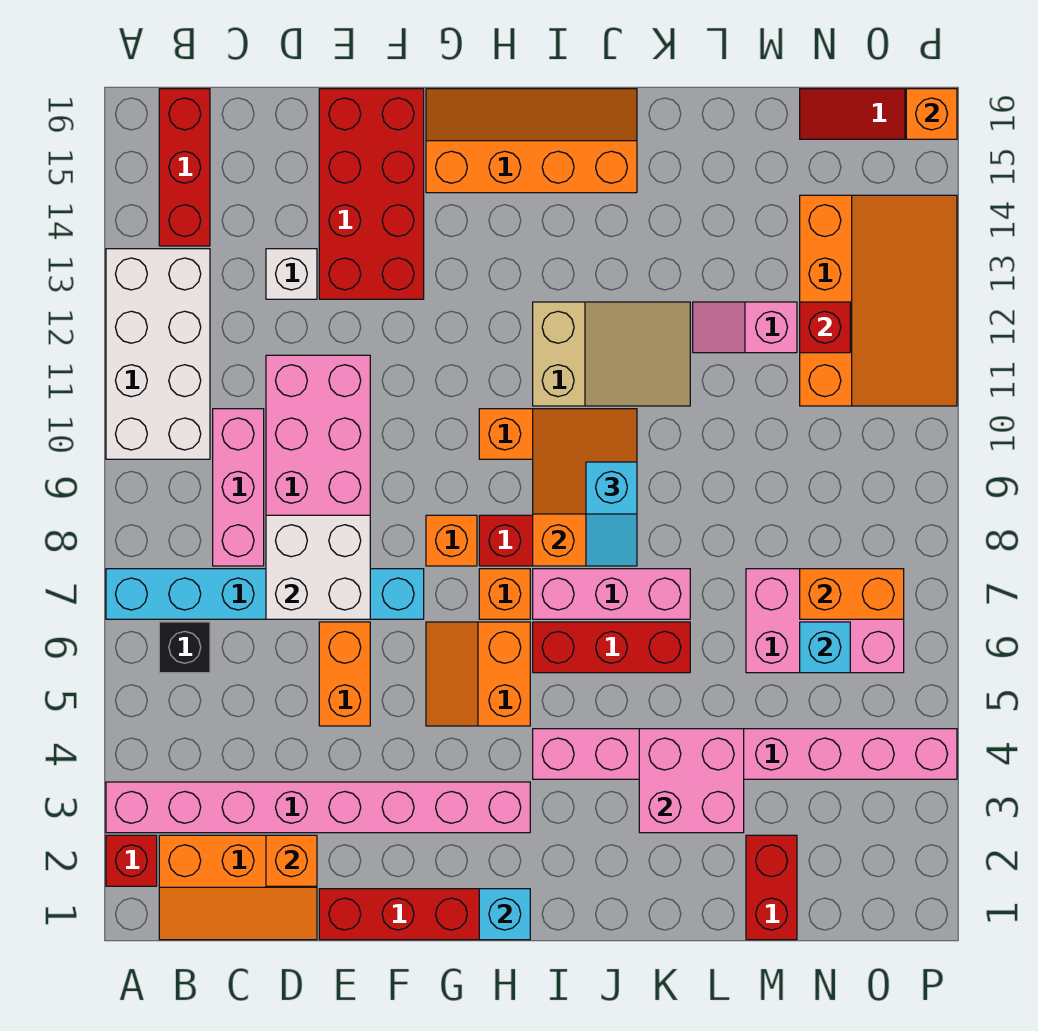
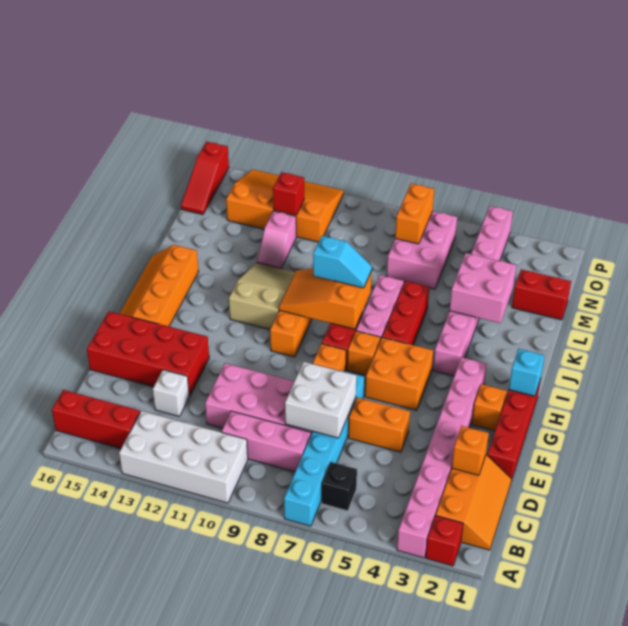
orange 2x2 slope [426,622,530,726] -> orange 2x2 brick [365,337,433,410]
cyan 1x1 brick [800,622,850,673] -> none
orange 1x1 brick [906,89,957,139] -> orange 1x1 brick moved to [472,384,507,431]

